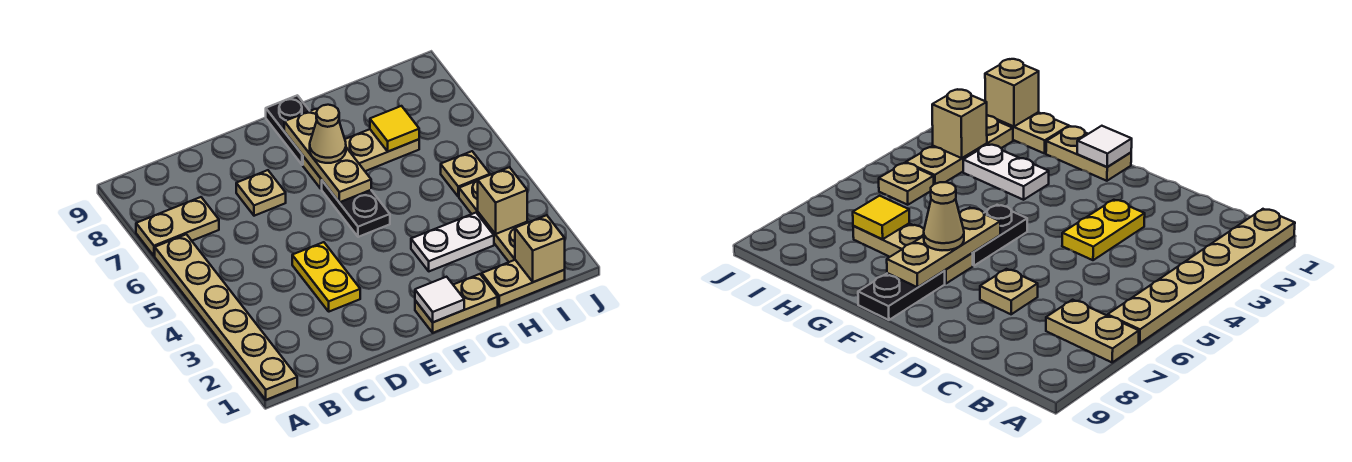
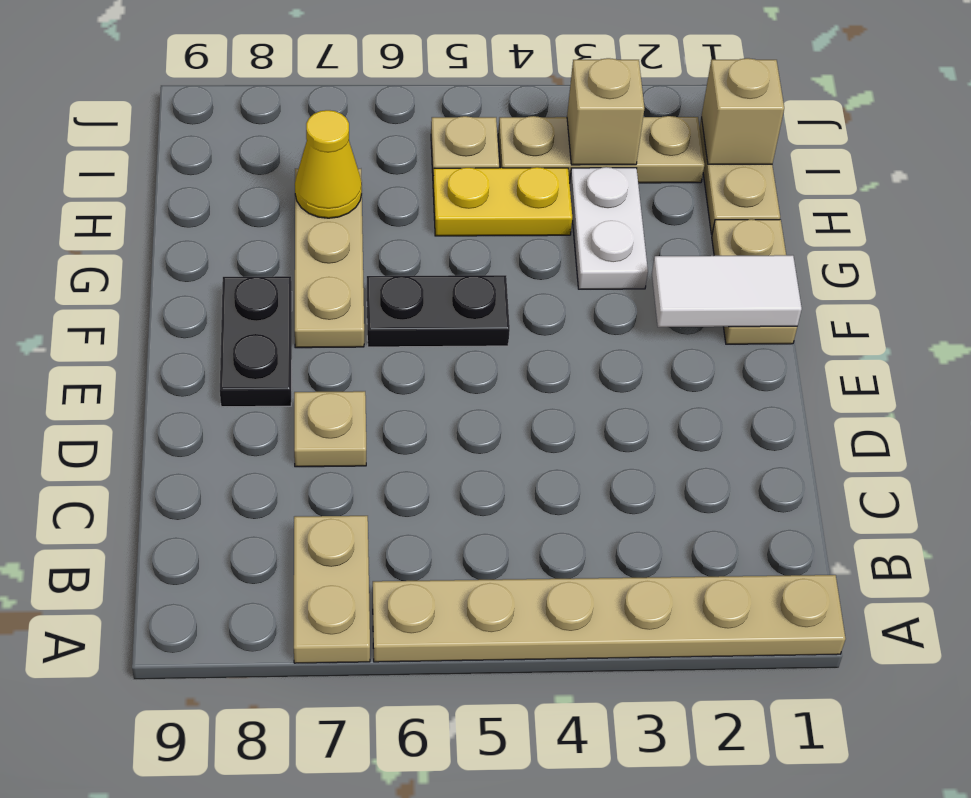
yellow 1x2 plate [292,242,360,312] -> yellow 1x2 plate moved to [433,167,572,236]
white 1x1 tile [415,277,464,322] -> white 1x2 tile [652,255,802,327]
tan 1x3 plate [284,109,371,202] -> none
tan 1x1 cone [310,105,346,163] -> none
black 1x2 plate [266,95,309,165] -> black 1x2 plate turned to [220,276,292,407]
yellow 1x1 tile [370,106,419,151] -> yellow 1x1 cone [295,110,362,218]

